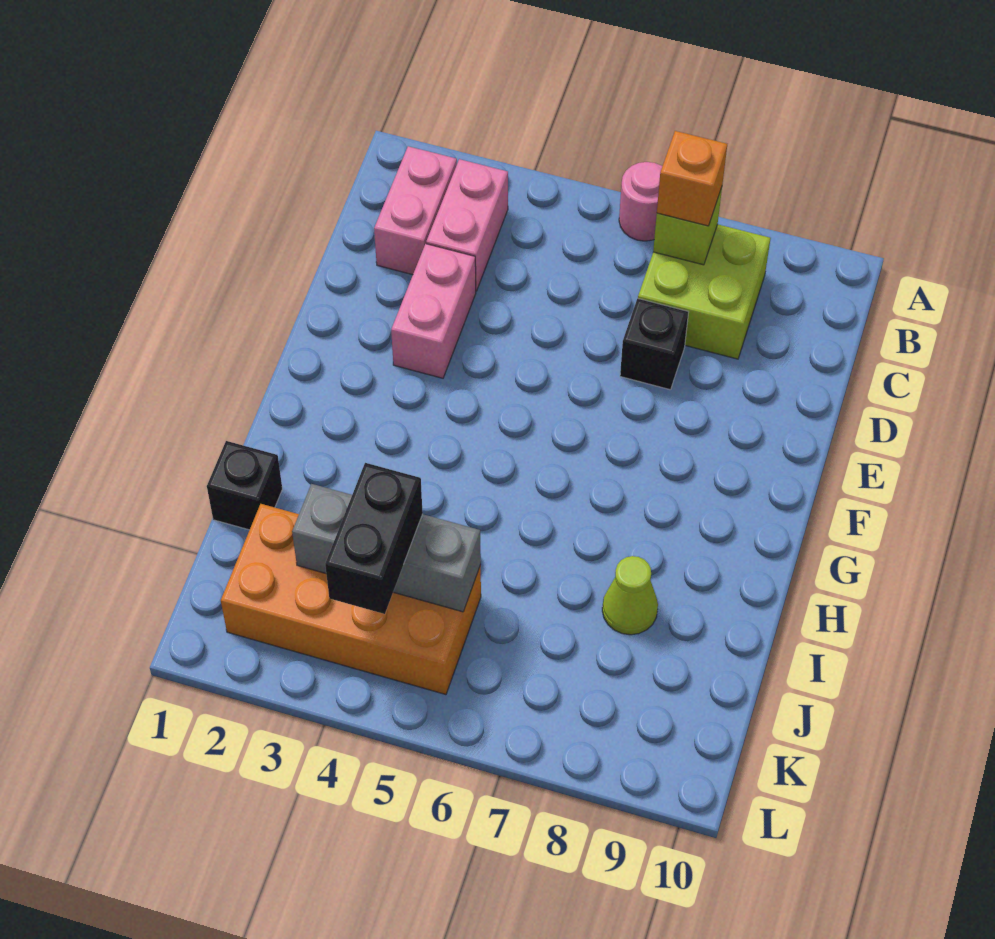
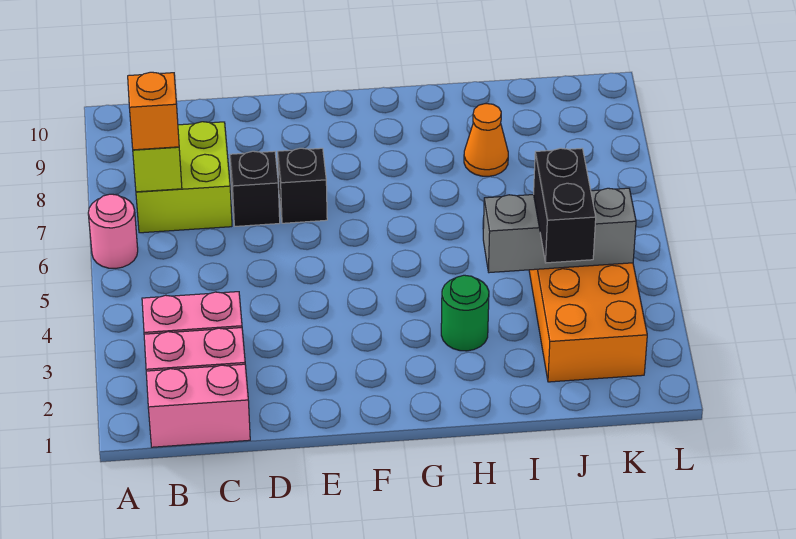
pink 1x2 brick [391,244,476,378] -> pink 1x2 brick moved to [146,364,250,447]
none -> green 1x1 round brick [441,275,489,351]
black 1x1 brick [207,441,282,530] -> black 1x1 brick moved to [278,148,327,223]
lime 1x1 cone [602,556,658,635] -> orange 1x1 cone [464,104,508,176]
grey 1x3 brick [292,484,481,612] -> grey 1x3 brick turned to [483,188,636,273]
black 1x2 brick [325,463,423,614] -> black 1x2 brick turned to [534,148,596,263]

